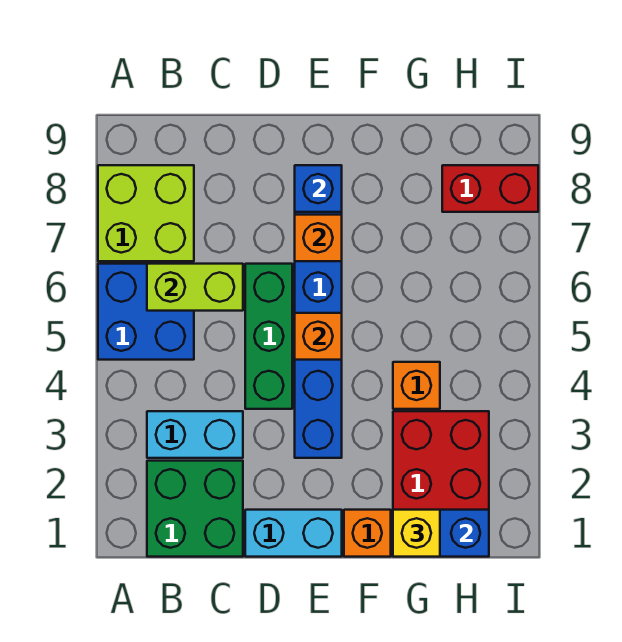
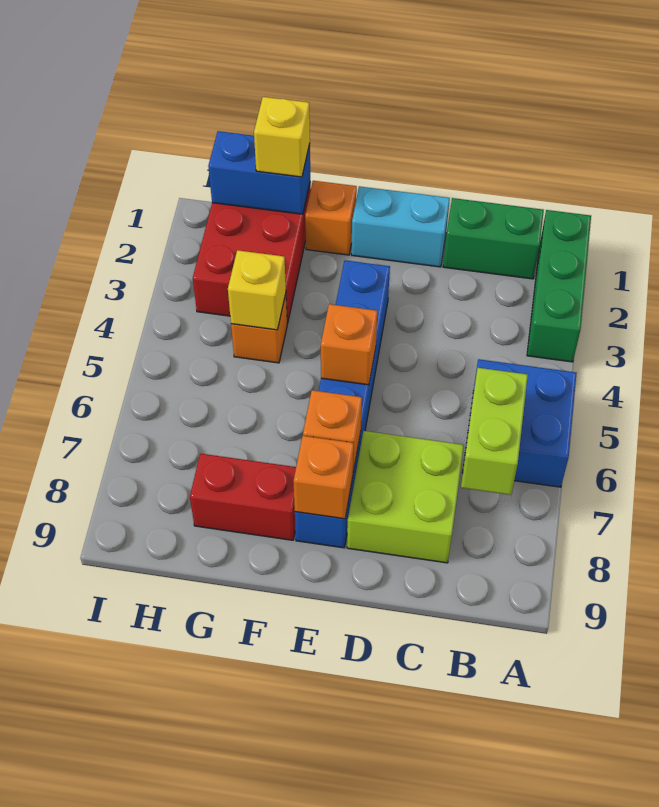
lime 2x2 brick [98,165,194,261] -> lime 2x2 brick moved to [347,431,464,563]
green 2x2 brick [147,461,243,557] -> green 1x2 brick [443,198,544,279]
cyan 1x2 brick [147,411,243,458] -> none
lime 1x2 brick [147,264,243,311] -> lime 1x2 brick turned to [461,368,528,495]
green 1x3 brick [245,264,292,409] -> green 1x3 brick moved to [527,210,591,362]
blue 1x1 brick [295,165,342,212] -> orange 1x1 brick [293,436,354,519]
none -> yellow 1x1 brick [228,250,286,330]
red 1x2 brick [442,165,538,212] -> red 1x2 brick moved to [190,453,296,540]

